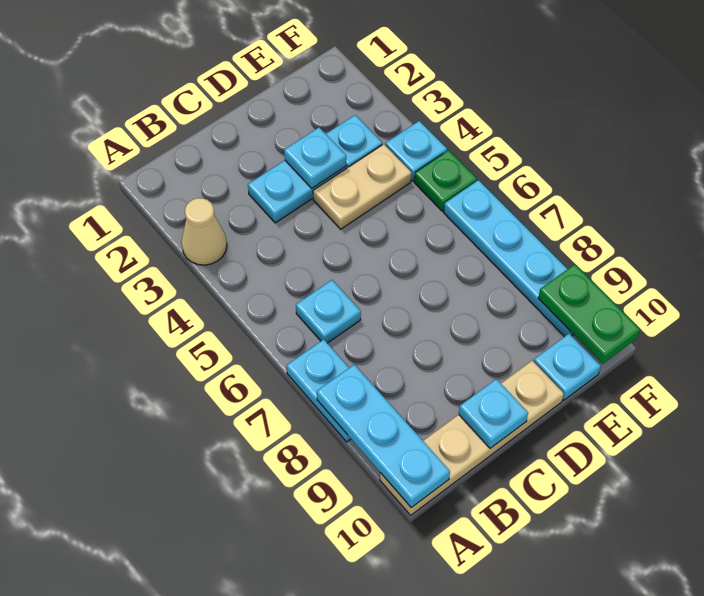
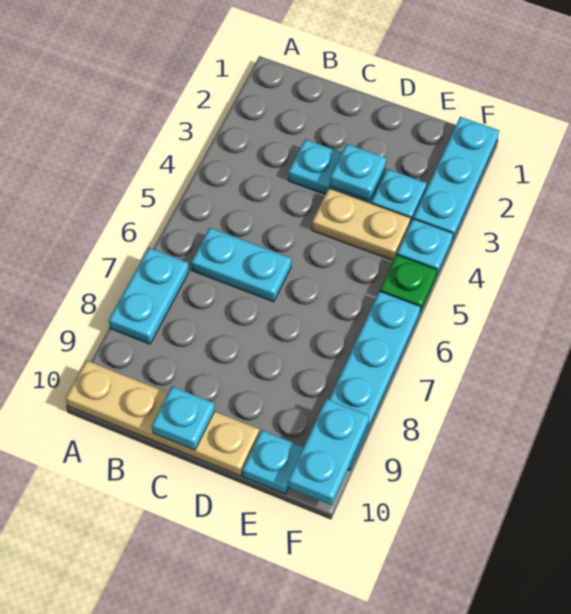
tan 1x1 cone [181,198,227,265] -> none
cyan 1x3 plate [317,364,450,508] -> cyan 1x3 plate moved to [413,117,499,240]
cyan 1x1 plate [296,280,361,343] -> cyan 1x2 plate [191,228,291,302]
green 1x2 plate [538,264,640,364] -> cyan 1x2 plate [288,399,369,505]

